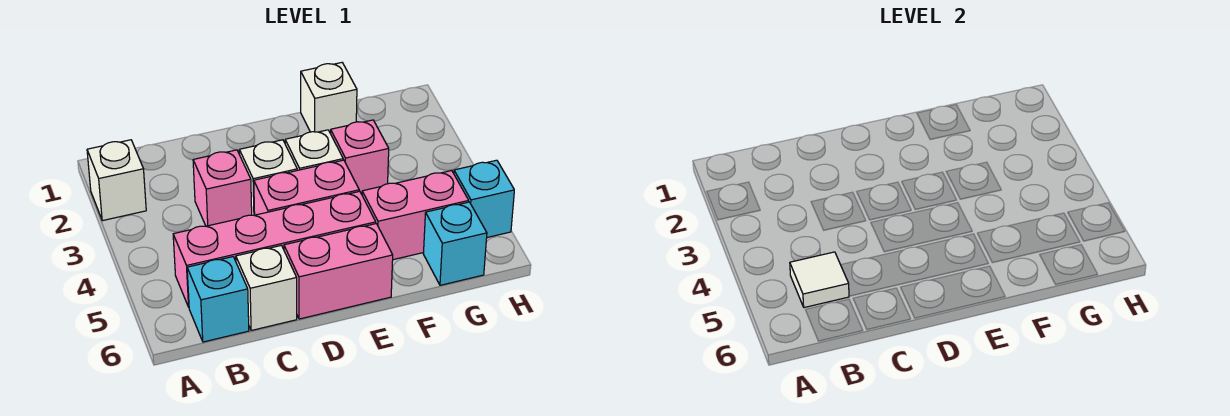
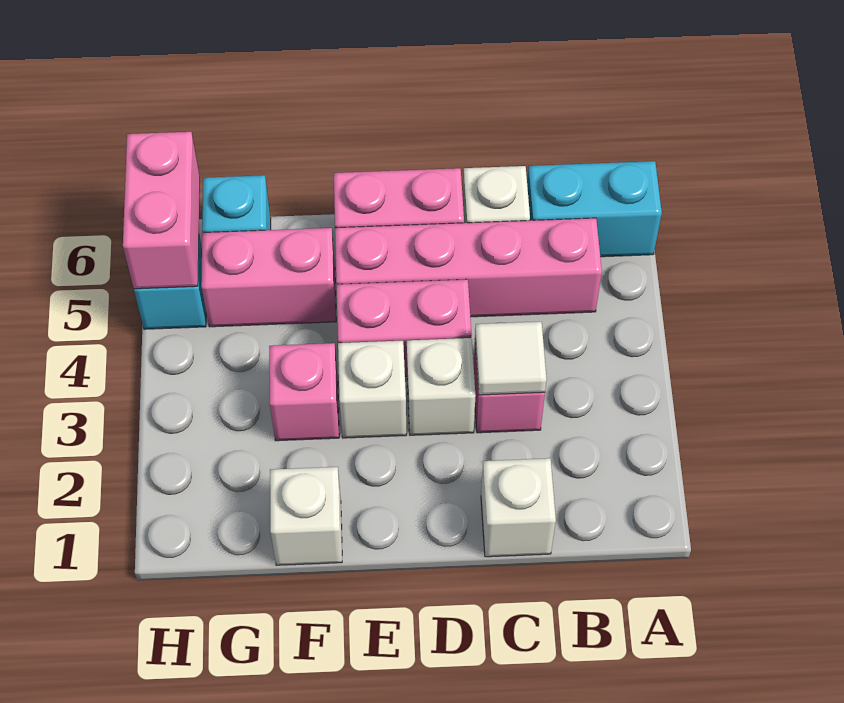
white 1x1 brick [87,140,146,221] -> white 1x1 brick moved to [481,458,556,557]
white 1x1 tile [790,252,849,308] -> white 1x1 tile moved to [475,322,547,395]
cyan 1x1 brick [187,257,249,342] -> cyan 1x2 brick [527,161,662,257]
none -> pink 1x2 brick [123,132,200,289]

